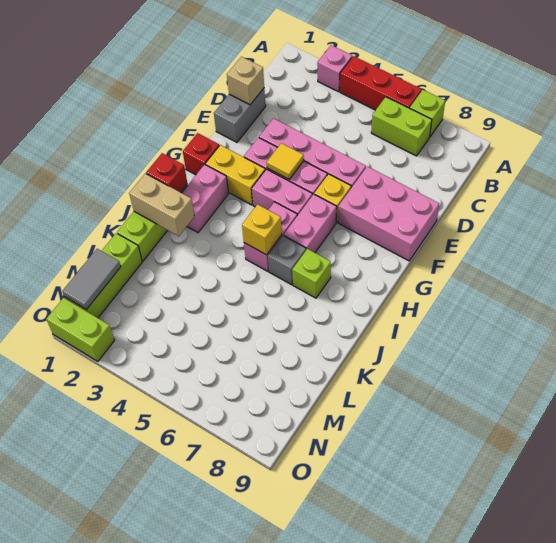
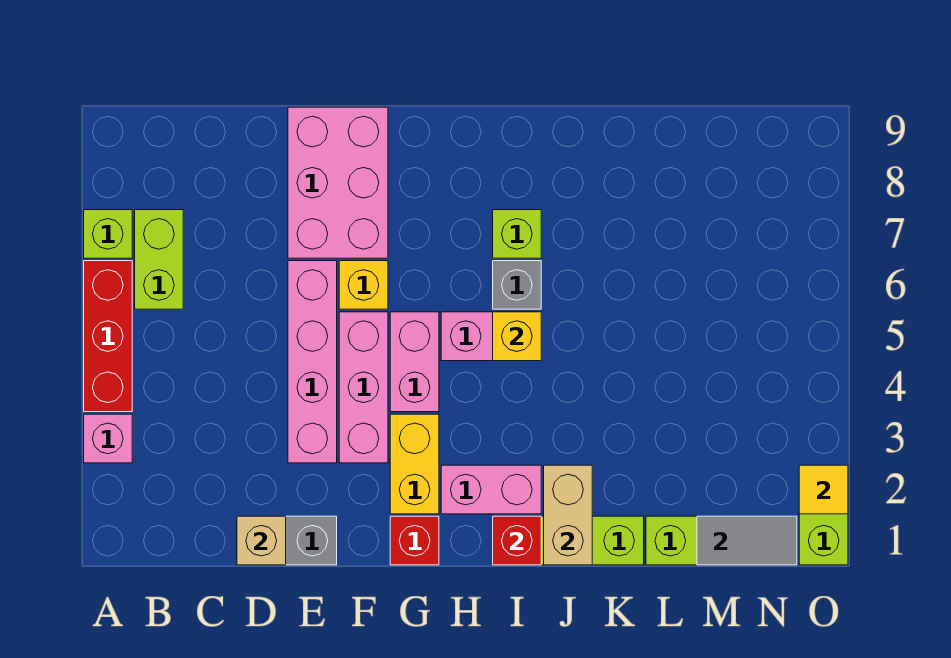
yellow 1x1 tile [267,143,304,179] -> yellow 1x1 tile moved to [799,465,848,514]
pink 1x2 brick [284,194,337,253] -> none

